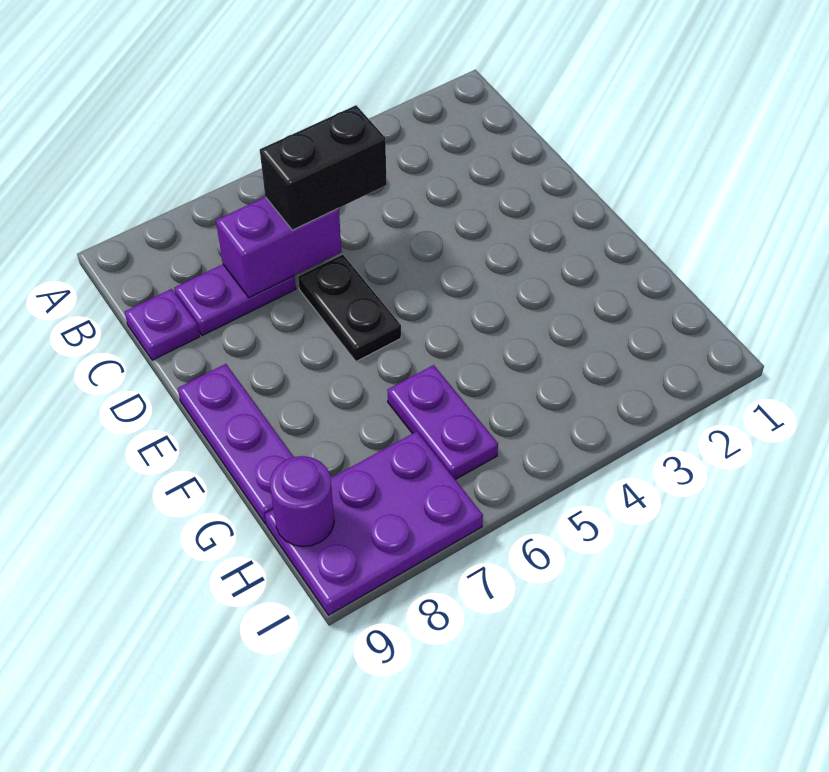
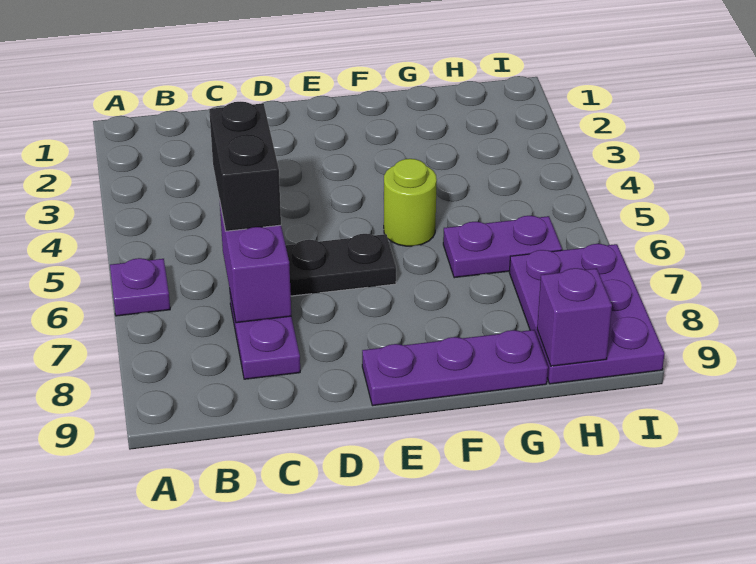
purple 1x1 plate [125,289,199,360] -> purple 1x1 plate moved to [110,258,170,316]
none -> lime 1x1 round brick [384,159,437,246]
purple 1x1 round brick [270,456,334,547] -> purple 1x1 brick [537,268,612,366]

